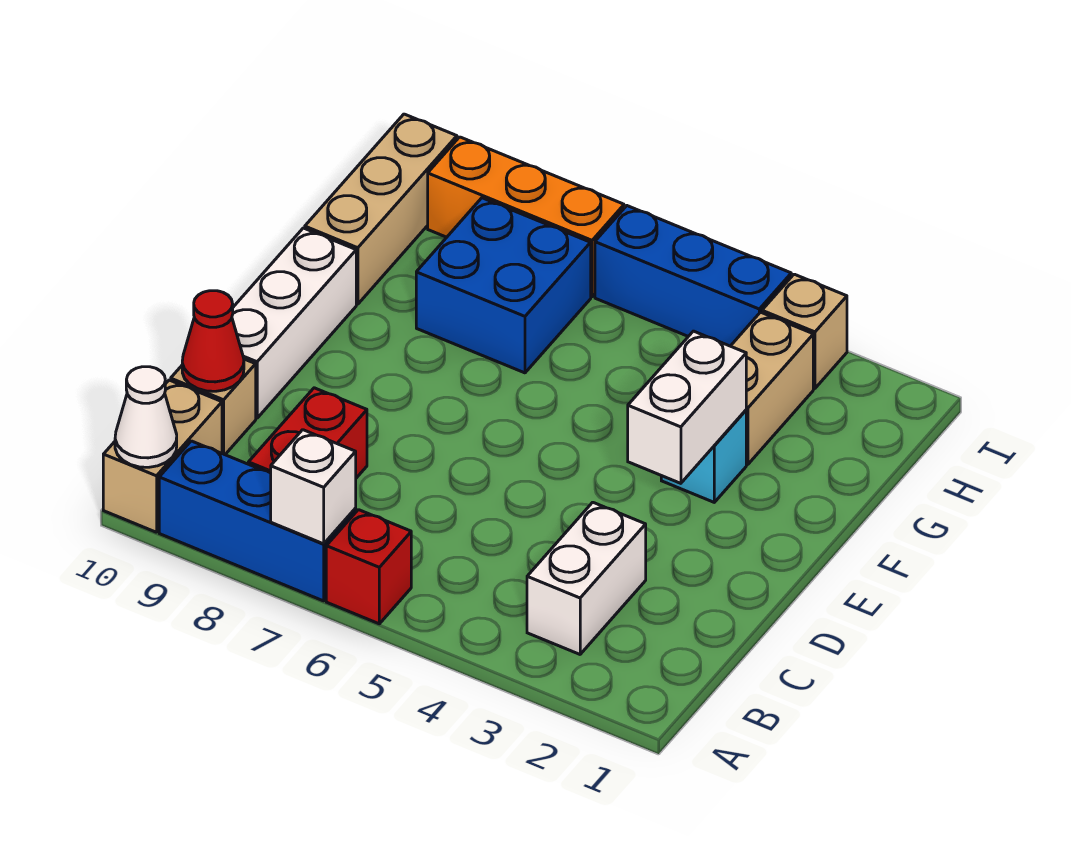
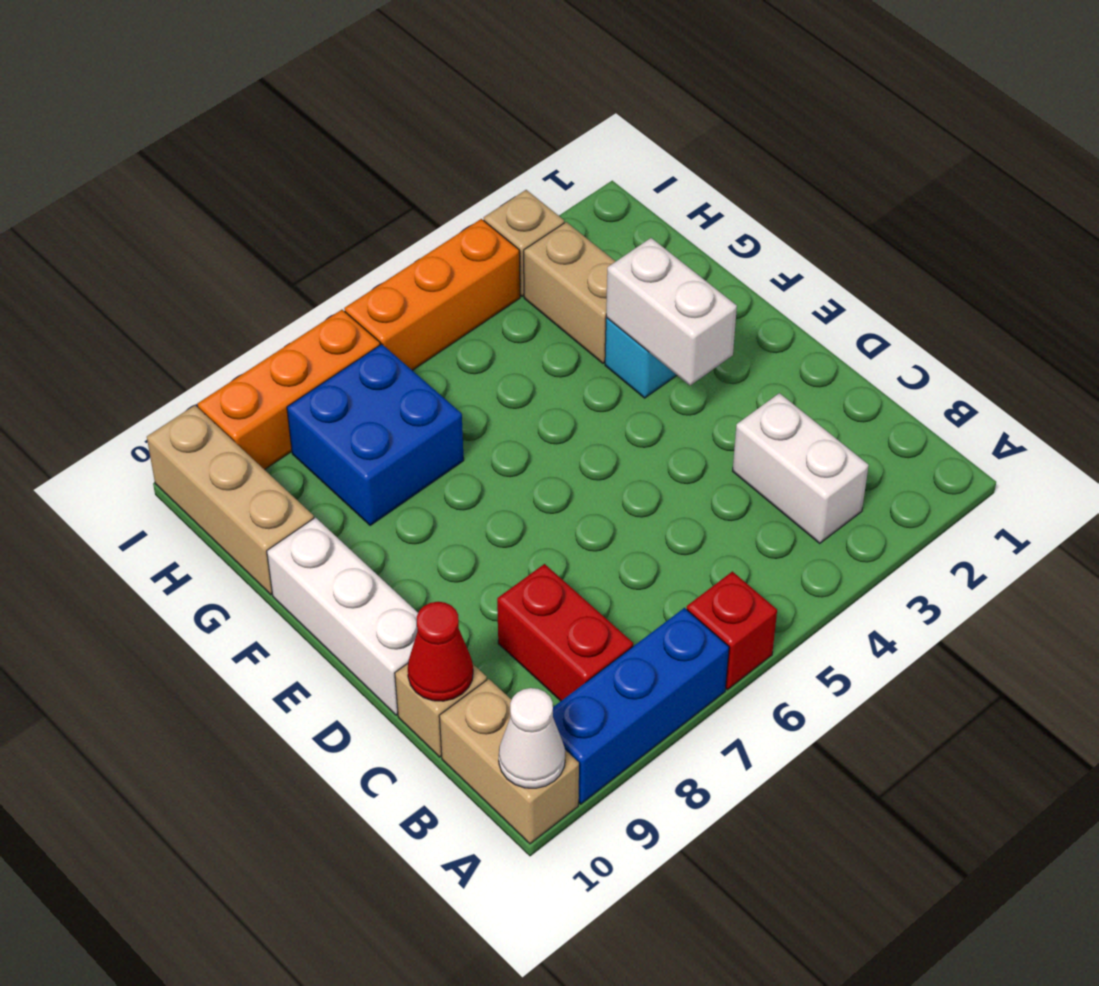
white 1x1 brick [271,430,356,544] -> none
blue 1x3 brick [595,206,791,346] -> orange 1x3 brick [344,219,520,370]

